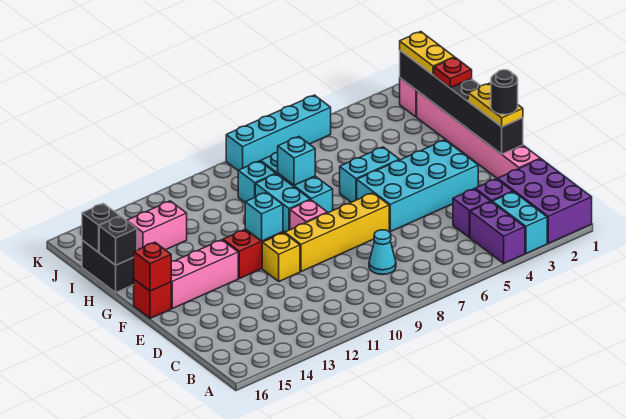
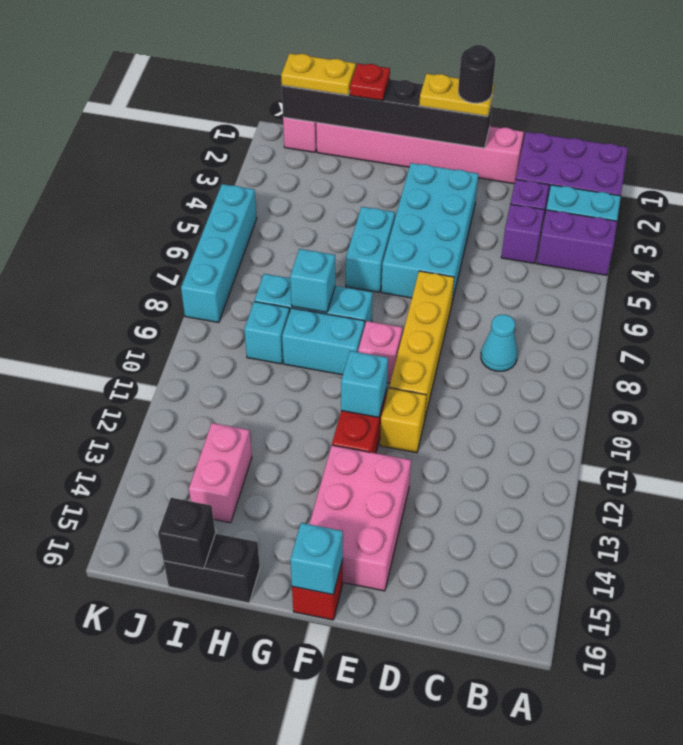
pink 1x3 brick [171,240,238,309] -> pink 2x3 brick [310,445,411,591]
red 1x1 brick [133,242,171,291] -> cyan 1x1 brick [290,523,343,595]
black 1x1 brick [99,216,137,265] -> none

